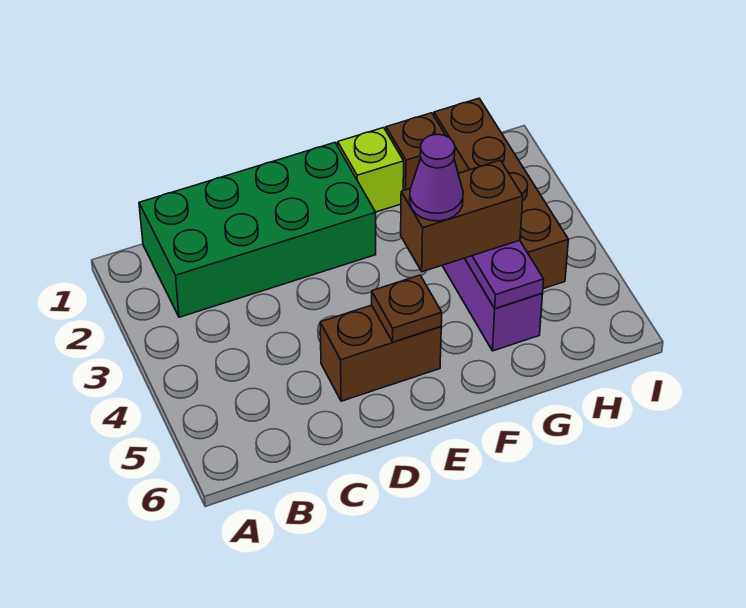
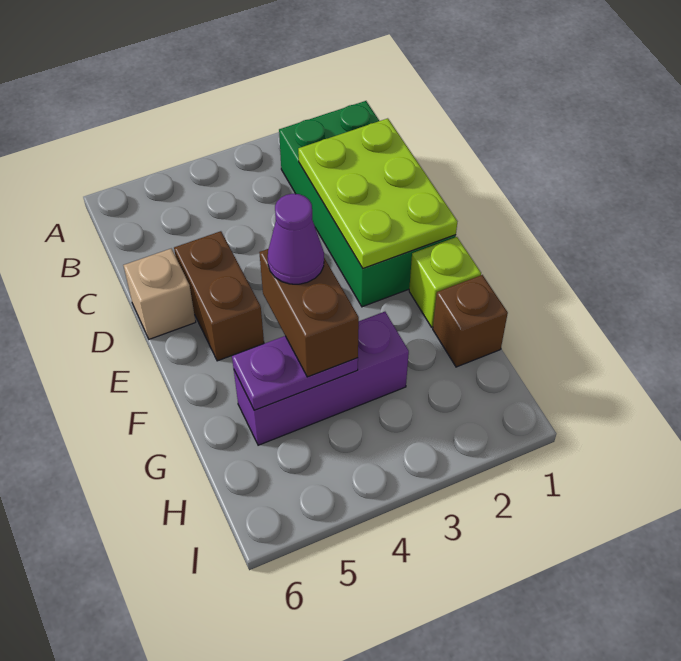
none -> lime 2x3 plate [298,118,457,268]
none -> tan 1x1 brick [123,249,196,339]
brown 1x1 plate [372,275,442,342] -> none
brown 1x4 brick [434,98,568,289] -> none

